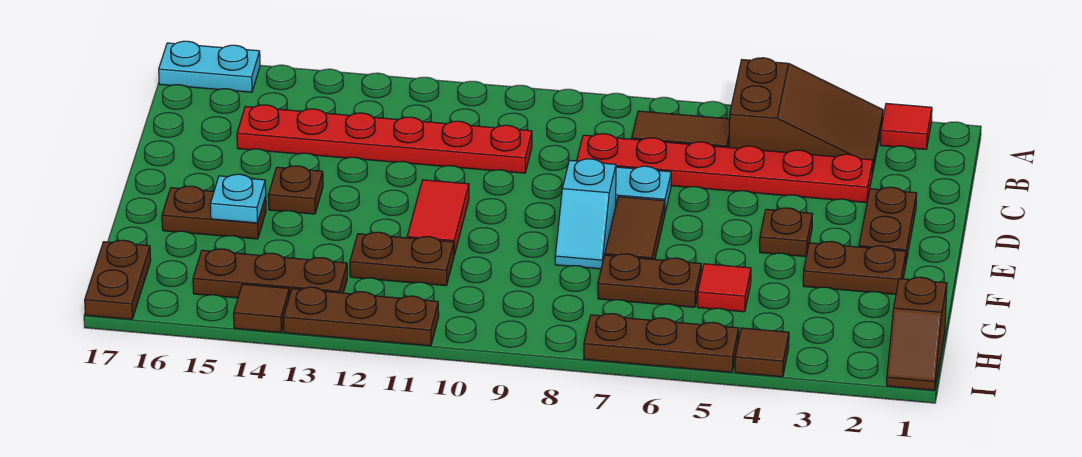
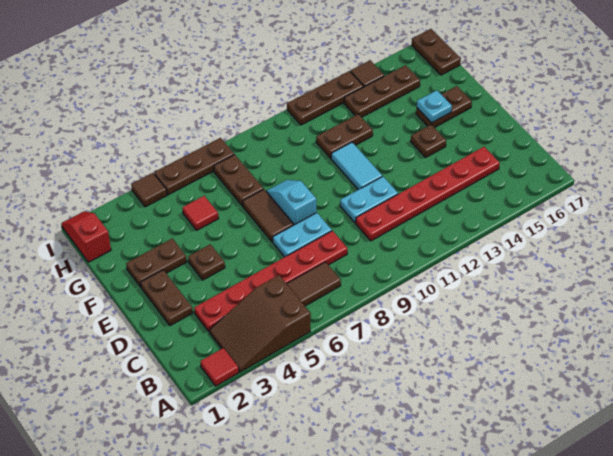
cyan 1x2 plate [159,41,260,92] -> cyan 1x2 plate moved to [340,176,398,223]
red 1x2 tile [407,180,469,255] -> cyan 1x2 tile [331,142,382,190]
brown 1x2 plate [598,254,701,307] -> brown 1x2 plate turned to [214,155,263,206]
brown 1x2 slope [887,277,947,390] -> red 1x2 slope [61,212,111,262]

